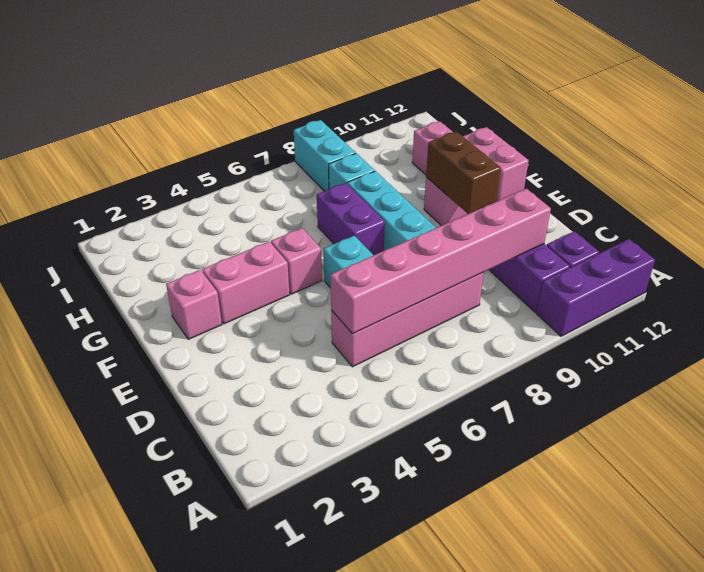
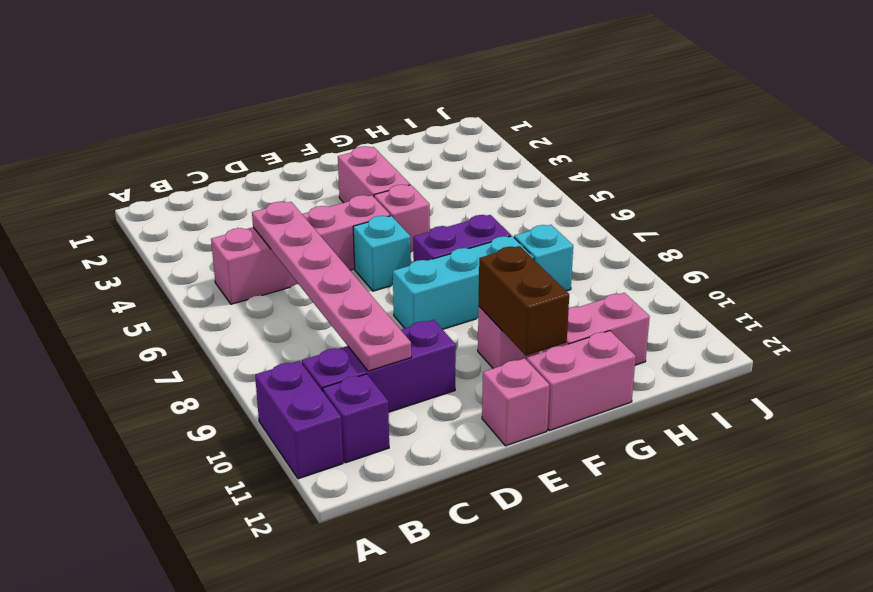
purple 1x3 brick [537,239,655,336] -> purple 1x2 brick [255,361,343,479]
pink 1x4 brick [331,272,484,367] -> pink 1x4 brick turned to [211,195,390,304]
pink 1x6 brick [330,189,551,334] -> pink 1x6 plate [252,202,411,371]
brown 1x2 brick [426,131,501,214] -> brown 1x2 brick turned to [479,246,569,356]
pink 1x1 brick [166,270,222,339] -> pink 1x1 brick moved to [482,358,549,446]
cyan 1x2 brick [294,120,356,191] -> none

